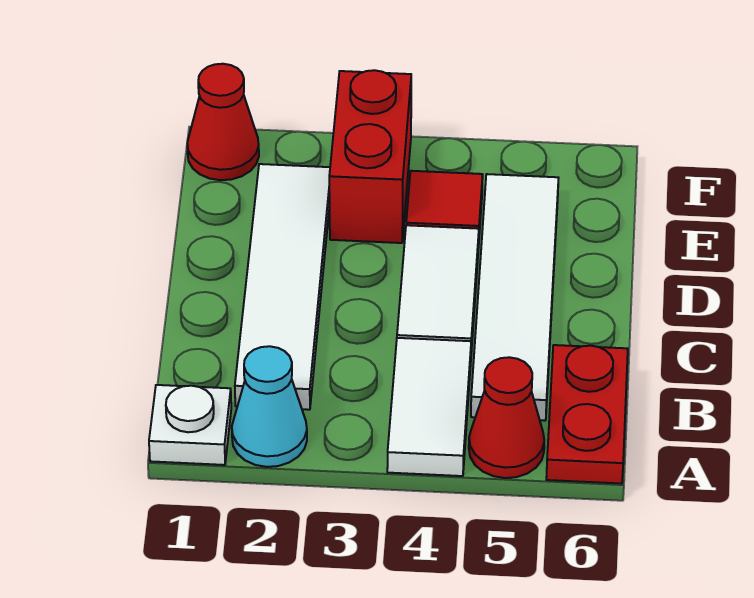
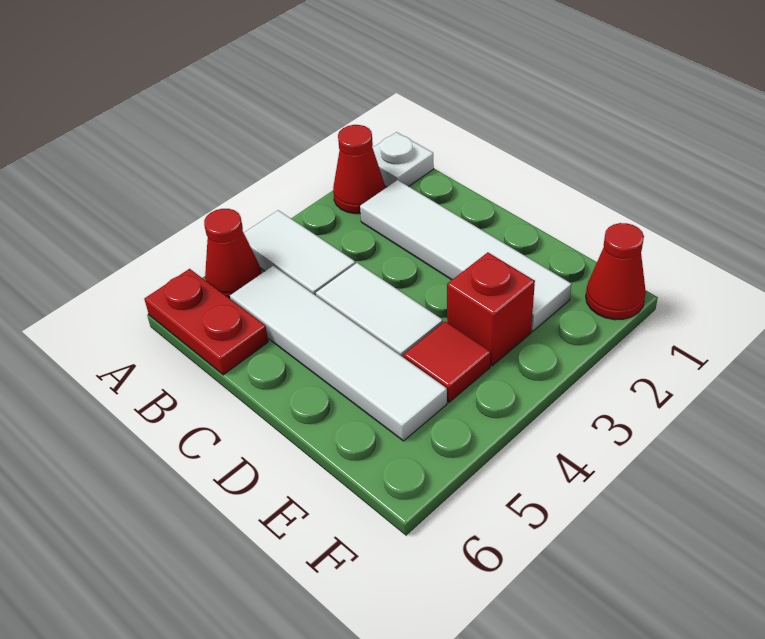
cyan 1x1 cone [232,346,307,467] -> red 1x1 cone [333,125,385,214]
red 1x2 brick [329,70,411,243] -> red 1x1 brick [447,252,535,366]

